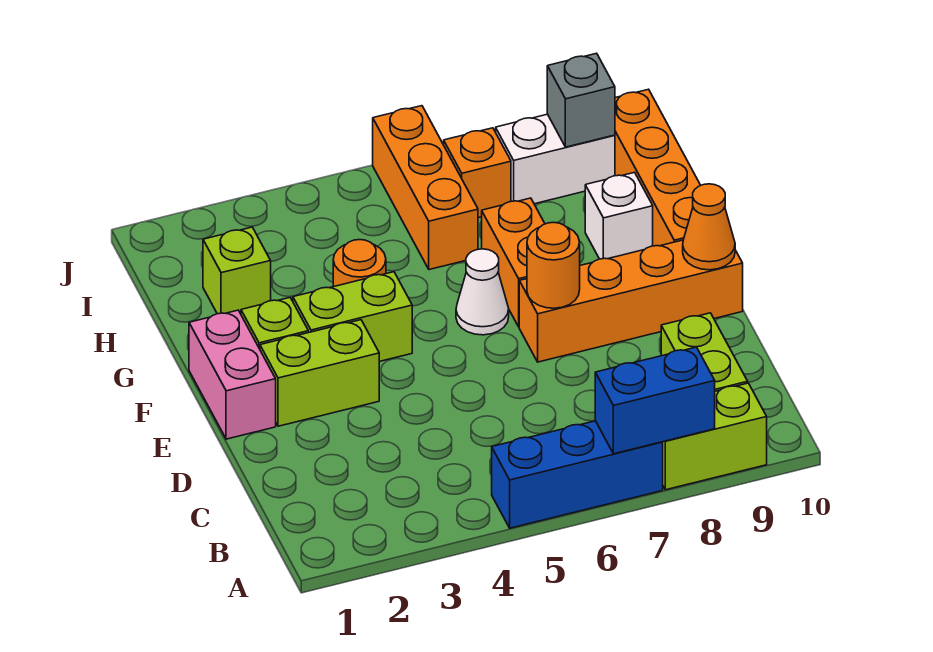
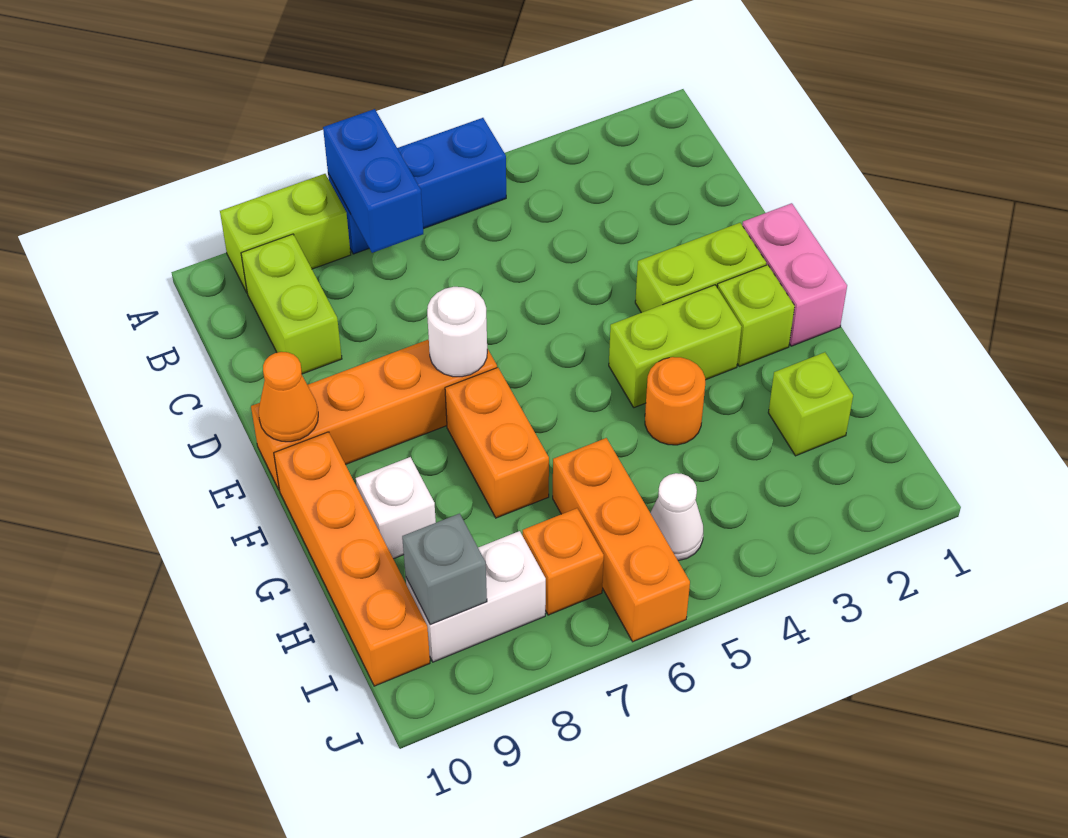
blue 1x2 brick [595,347,715,454] -> blue 1x2 brick turned to [323,109,423,253]
orange 1x1 round brick [527,222,580,308] -> white 1x1 round brick [427,287,487,377]
white 1x1 cone [456,249,509,335] -> white 1x1 cone moved to [650,473,703,561]

